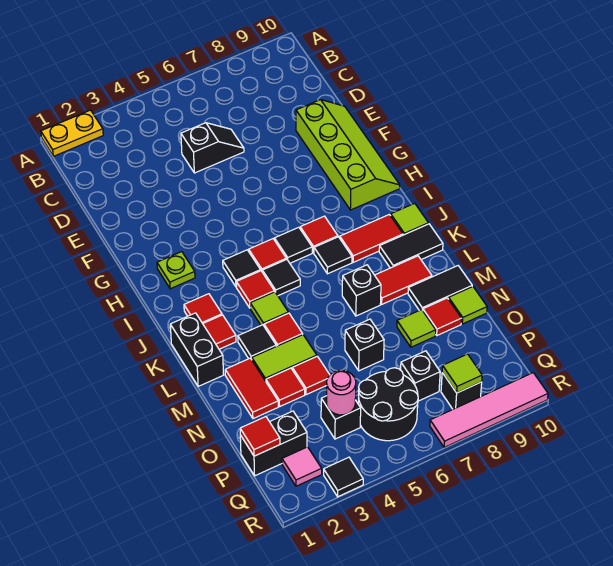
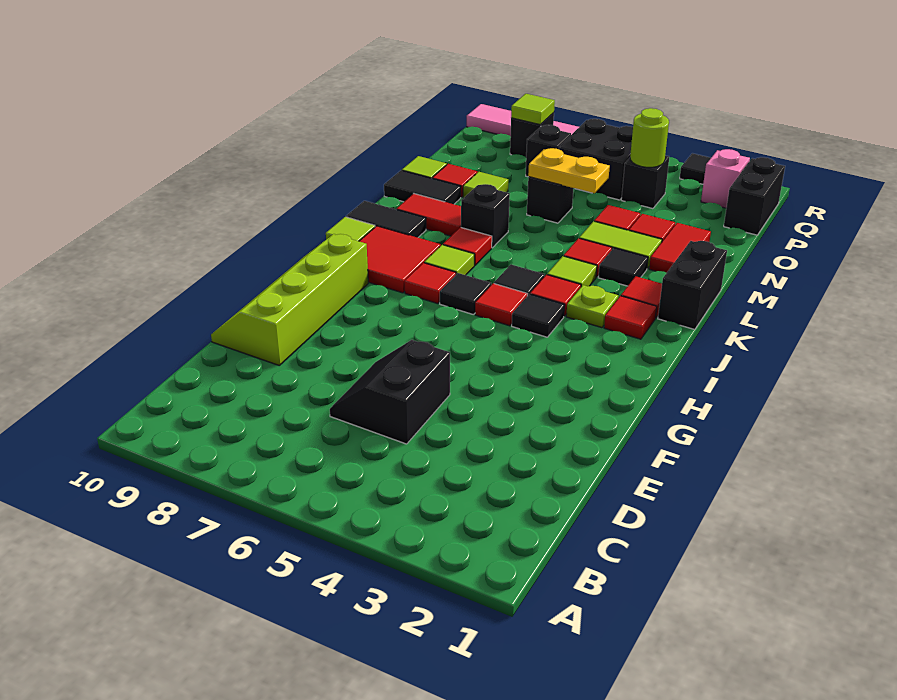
yellow 1x2 plate [41,110,103,156] -> yellow 1x2 plate moved to [528,148,610,193]
black 1x2 slope [181,123,244,173] -> black 2x2 slope [330,340,450,444]
lime 1x1 plate [157,252,195,289] -> lime 1x1 plate moved to [566,285,618,328]
black 1x1 tile [314,237,352,274] -> lime 1x1 tile [424,245,474,275]
red 1x2 tile [340,215,403,262] -> red 2x2 tile [359,226,441,293]
black 1x2 brick [240,411,307,476] -> black 1x2 brick turned to [724,157,785,235]
red 1x1 tile [240,417,280,456] -> red 1x1 tile moved to [443,227,492,266]
pink 1x1 round brick [327,371,356,415] -> lime 1x1 round brick [630,108,669,167]
black 2x2 round brick [358,368,418,441] -> black 2x2 brick [559,119,633,200]
pink 1x1 tile [282,447,322,486] -> pink 1x1 brick [701,149,750,208]

